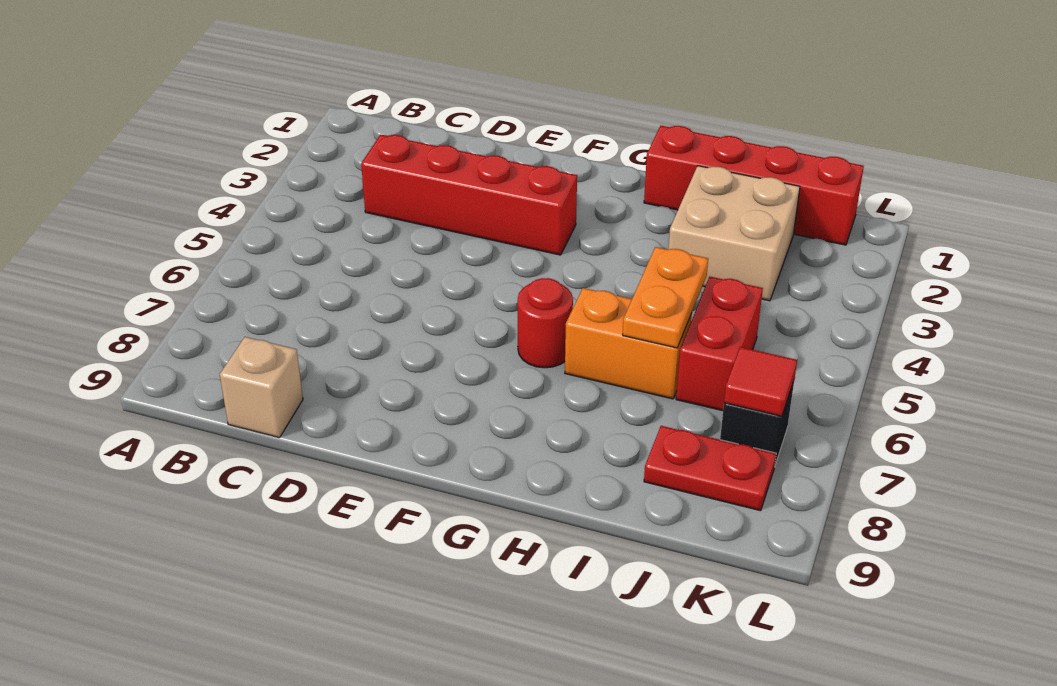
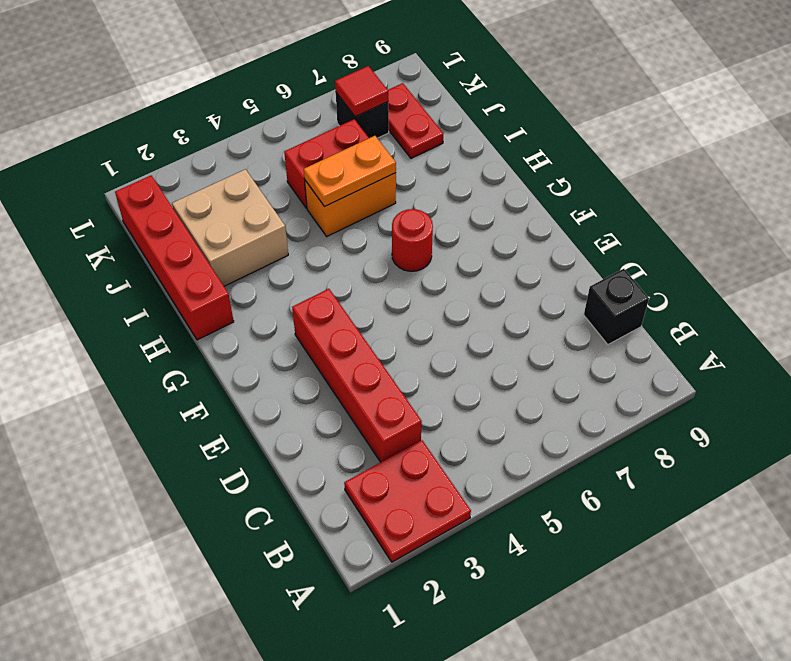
none -> red 2x2 plate [344,440,471,562]
tan 1x1 brick [220,337,303,438] -> black 1x1 brick [584,269,649,345]
orange 1x2 brick [565,288,692,399] -> orange 1x2 brick turned to [305,173,396,236]

